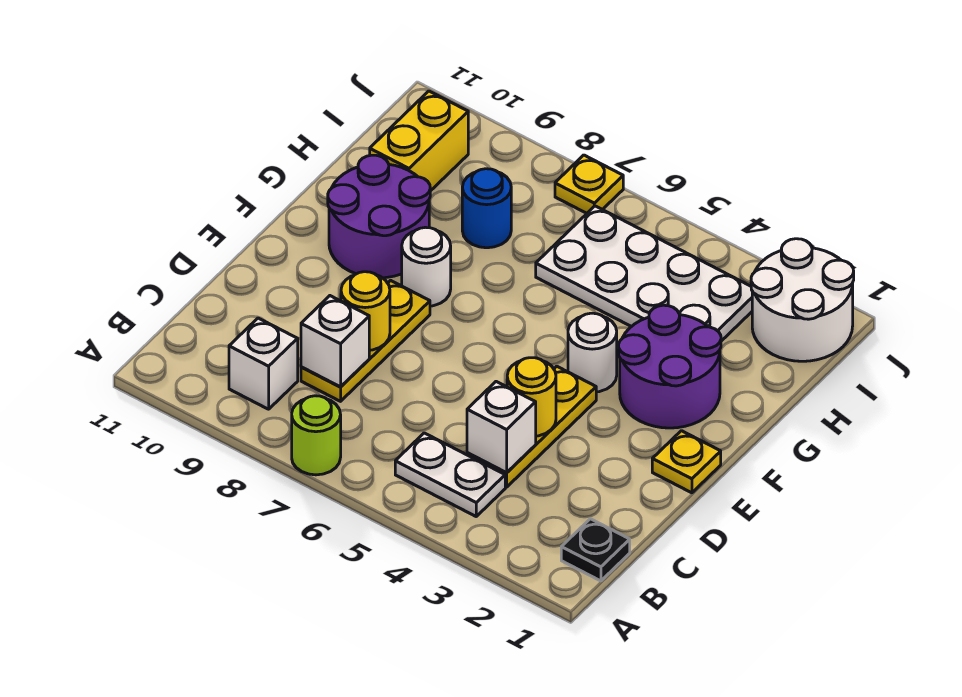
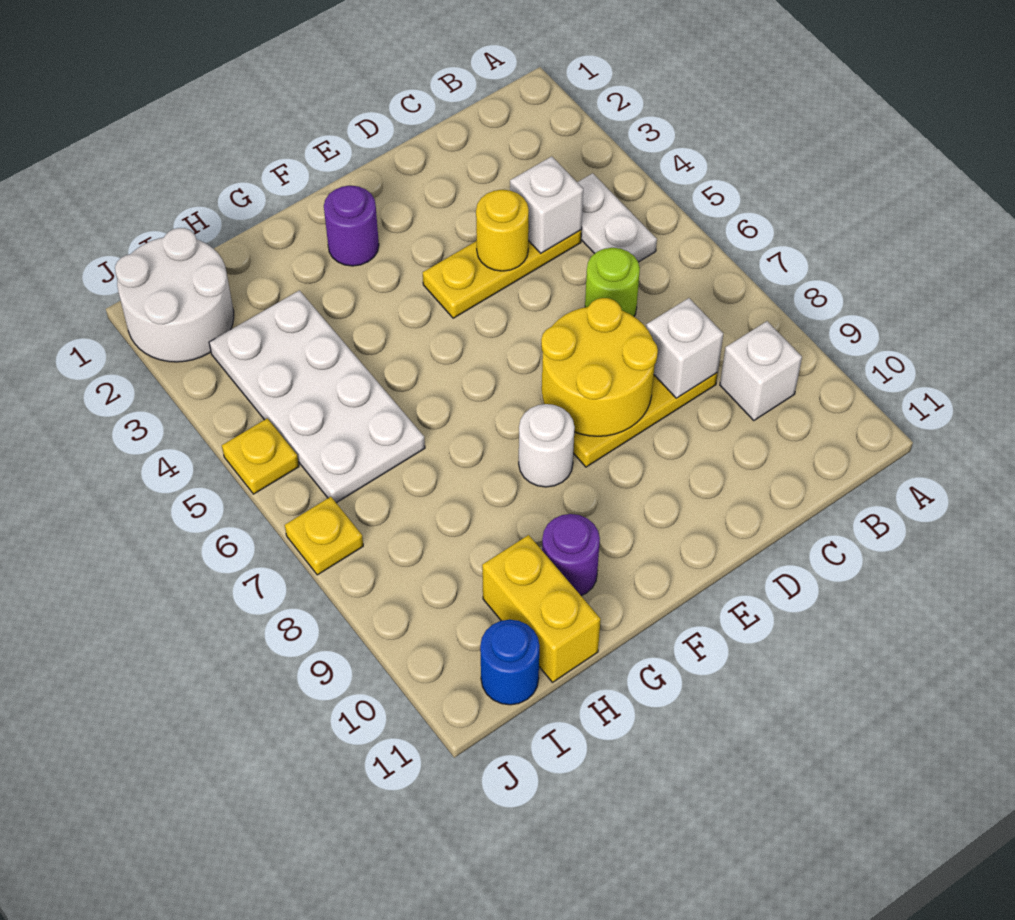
lime 1x1 round brick [292,396,341,475] -> lime 1x1 round brick moved to [585,248,640,316]
black 1x1 plate [561,519,630,581] -> none
yellow 1x1 round brick [341,272,390,350] -> yellow 2x2 round brick [541,298,658,436]
yellow 1x1 plate [652,431,721,493] -> yellow 1x1 plate moved to [222,418,299,494]
purple 2x2 round brick [619,305,721,428] -> purple 1x1 round brick [324,186,379,266]
white 1x1 round brick [568,313,617,392] -> none
purple 2x2 round brick [328,155,430,278] -> purple 1x1 round brick [542,514,600,596]
blue 1x1 round brick [462,169,511,248] -> blue 1x1 round brick moved to [480,620,539,705]
yellow 1x2 brick [370,91,468,191] -> yellow 1x2 brick turned to [482,535,601,682]

